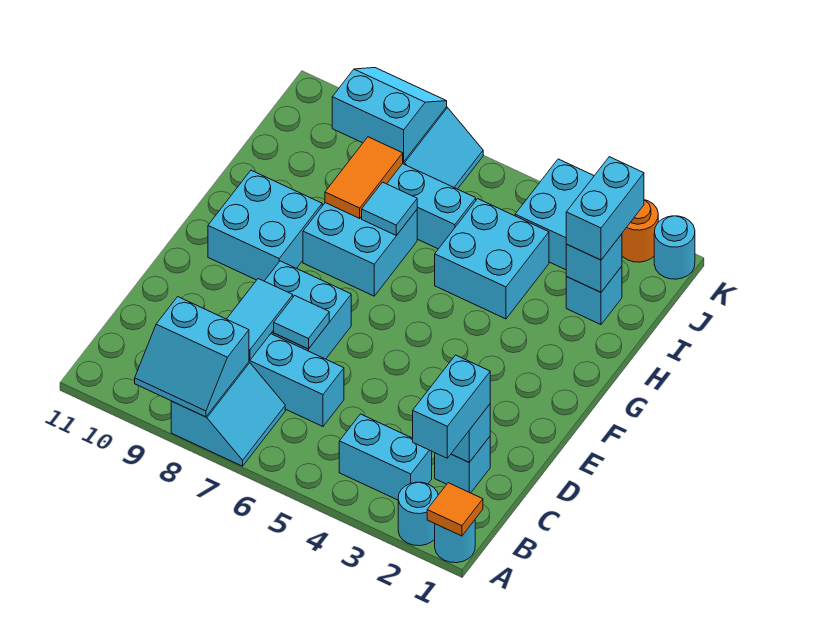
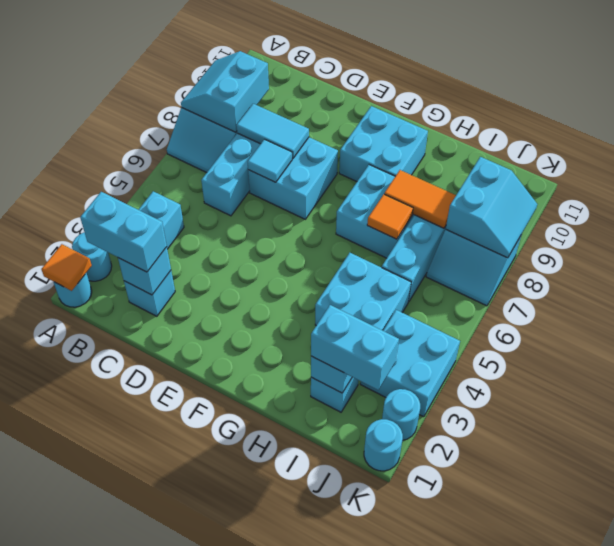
cyan 1x1 tile [362,182,417,235] -> orange 1x1 tile [367,194,413,239]
orange 1x1 round brick [622,200,658,262] -> cyan 1x1 round brick [382,389,420,440]

